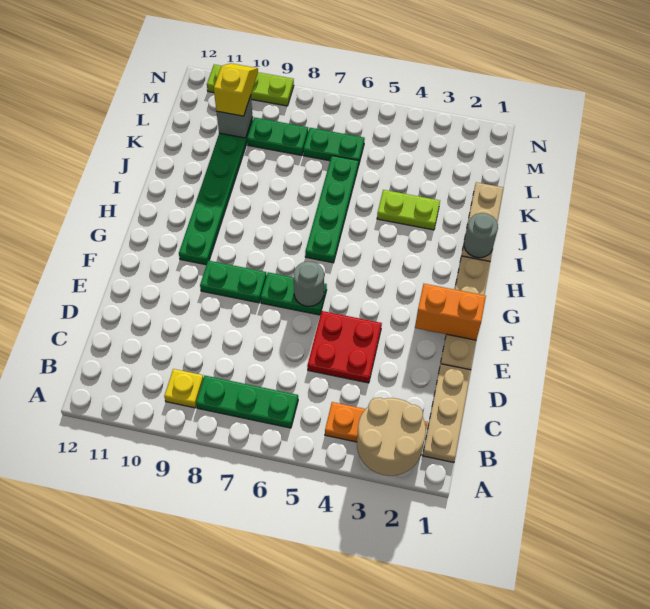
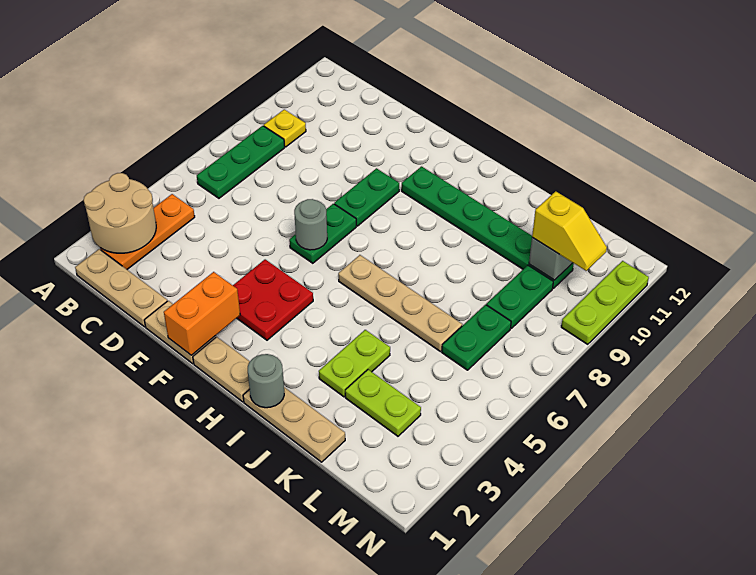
red 2x2 plate [307,311,382,383] -> red 2x2 plate moved to [233,259,313,340]
green 1x4 plate [305,156,359,263] -> tan 1x4 plate [338,255,462,352]
none -> lime 1x2 plate [345,370,421,436]

